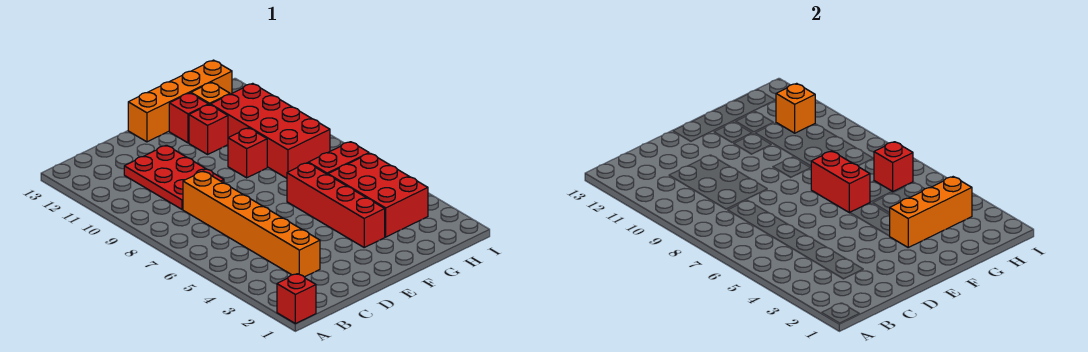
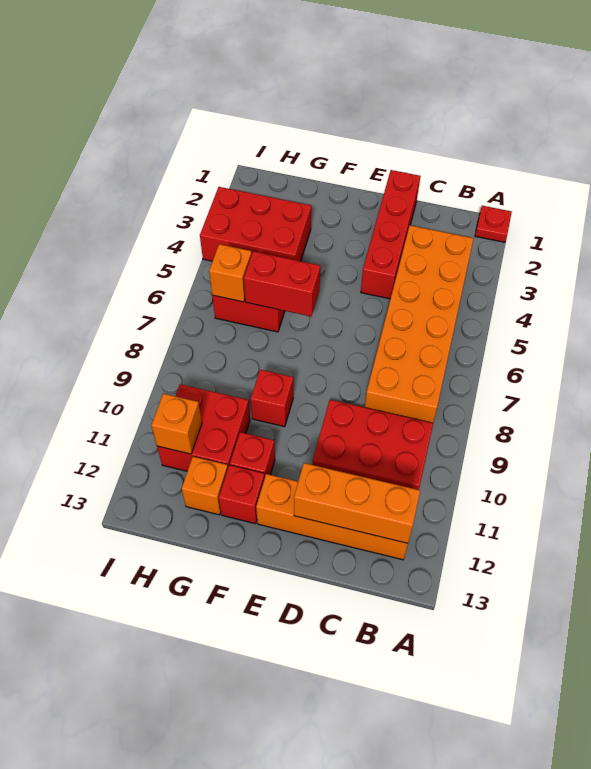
red 1x1 brick [277,274,316,324] -> red 1x1 plate [475,206,512,242]
orange 1x6 brick [183,171,320,277] -> orange 2x6 brick [365,225,474,423]
red 2x3 plate [124,145,224,209] -> red 2x3 plate turned to [313,400,433,490]
orange 1x4 brick [128,60,232,142] -> orange 1x4 brick moved to [256,474,408,560]
red 1x4 brick [287,163,385,247] -> red 1x4 brick moved to [361,170,420,299]
orange 1x3 brick [890,177,972,247] -> orange 1x3 brick moved to [294,463,420,543]
red 1x2 brick [811,151,870,213] -> red 1x2 brick turned to [244,251,320,316]
red 2x3 brick [328,153,428,237] -> red 2x3 brick turned to [200,187,311,261]
red 2x4 brick [211,83,330,178] -> red 2x2 brick [157,384,250,471]
red 1x1 brick [874,142,913,192] -> orange 1x1 brick [209,244,252,302]

